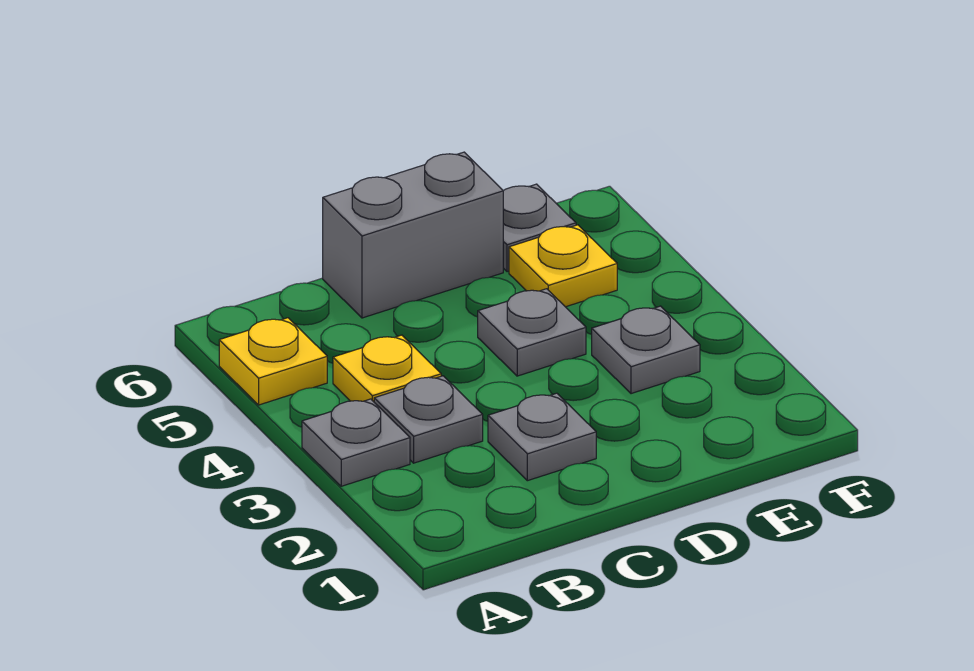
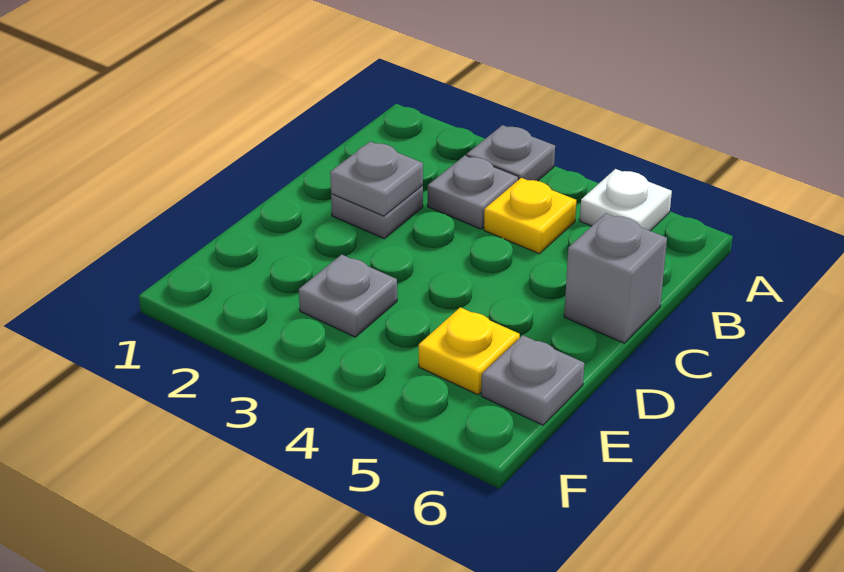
yellow 1x1 plate [219,318,327,405] -> white 1x1 plate [580,169,672,231]
grey 1x2 brick [323,152,503,318] -> grey 1x1 brick [564,213,667,343]
grey 1x1 plate [478,289,586,376] -> grey 1x1 plate moved to [330,141,423,216]

